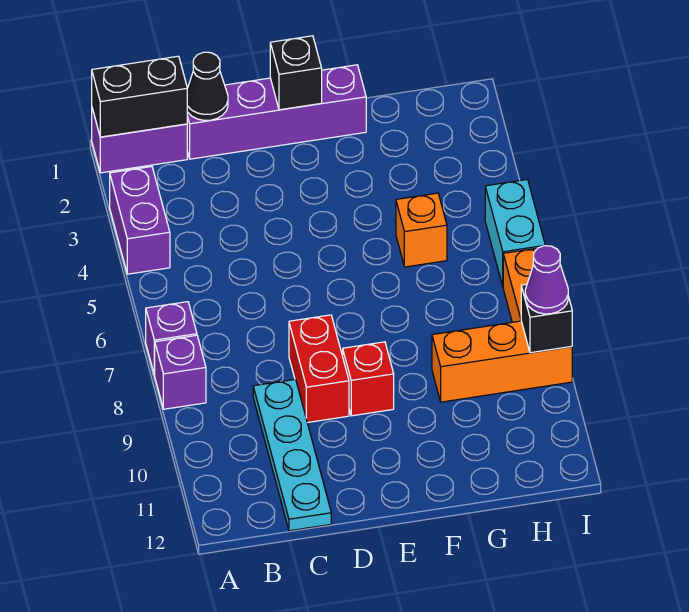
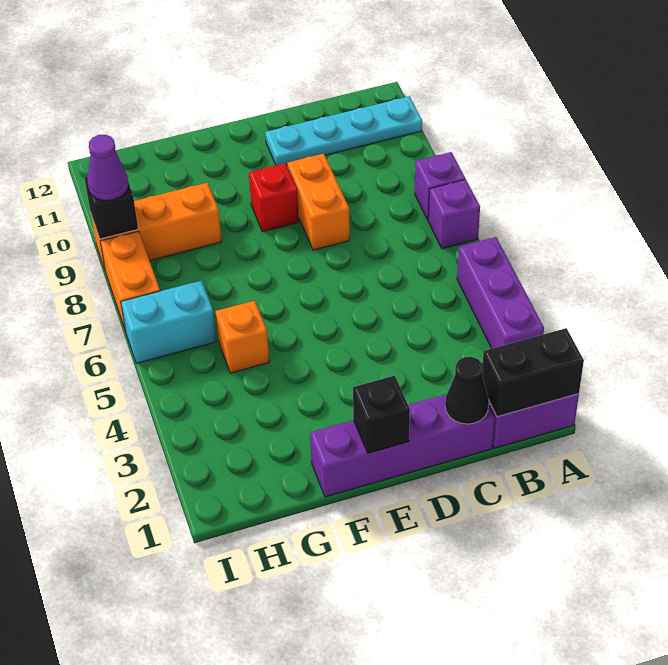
purple 1x2 brick [110,167,170,274] -> purple 1x3 brick [457,237,544,349]
cyan 1x4 plate [253,379,331,531] -> cyan 1x4 plate turned to [265,96,422,165]
red 1x2 brick [289,315,349,423] -> orange 1x2 brick [287,154,350,250]
cyan 1x2 brick [485,179,545,286] -> cyan 1x2 brick turned to [121,281,216,363]

